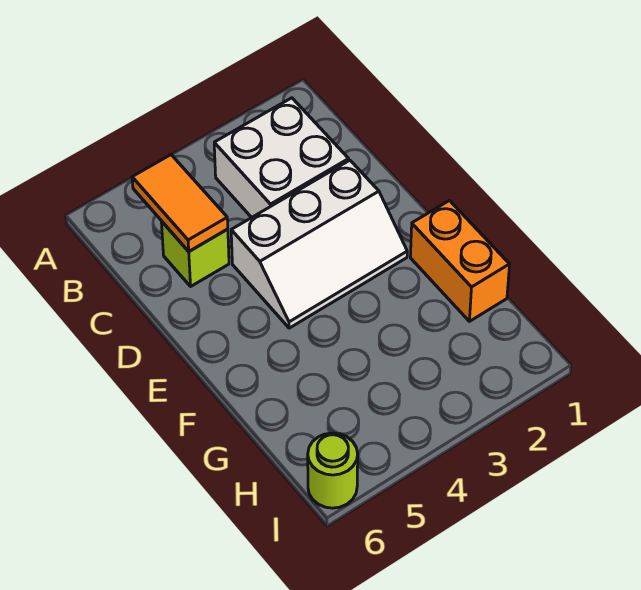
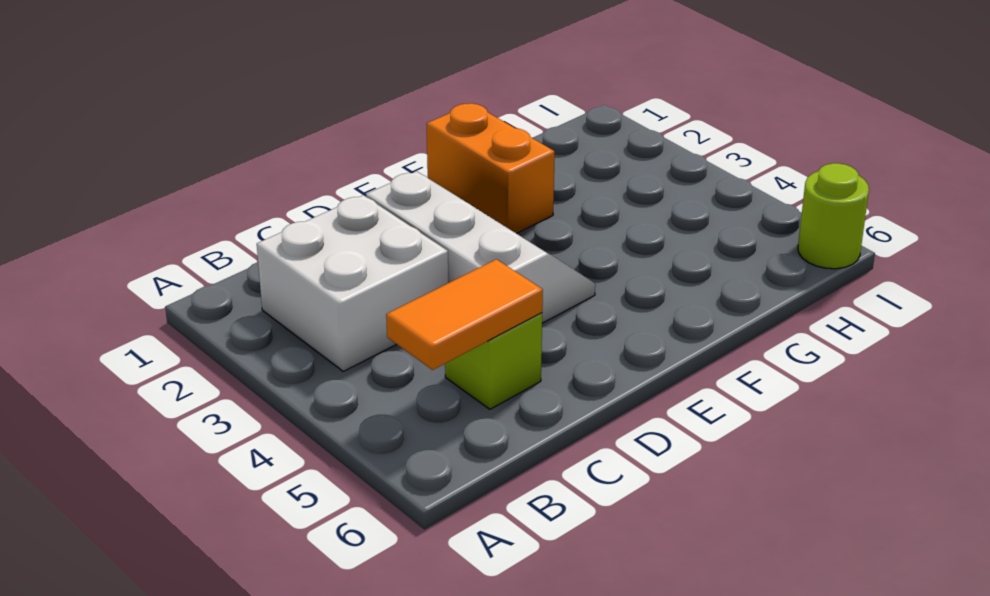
orange 1x2 brick [410,201,510,321] -> orange 1x2 brick turned to [427,103,555,233]

